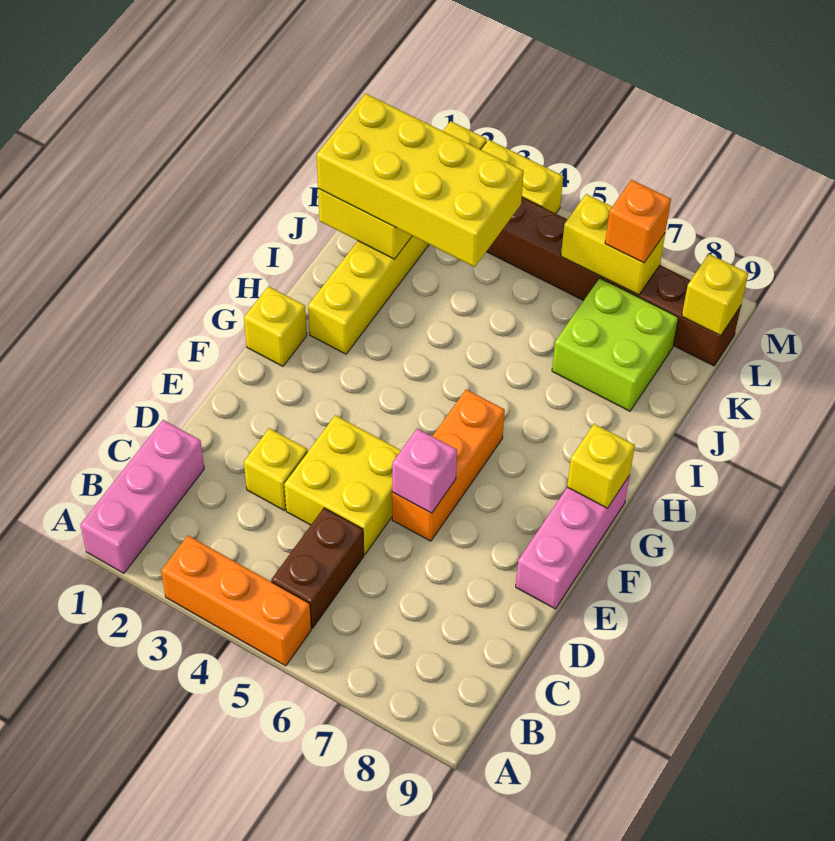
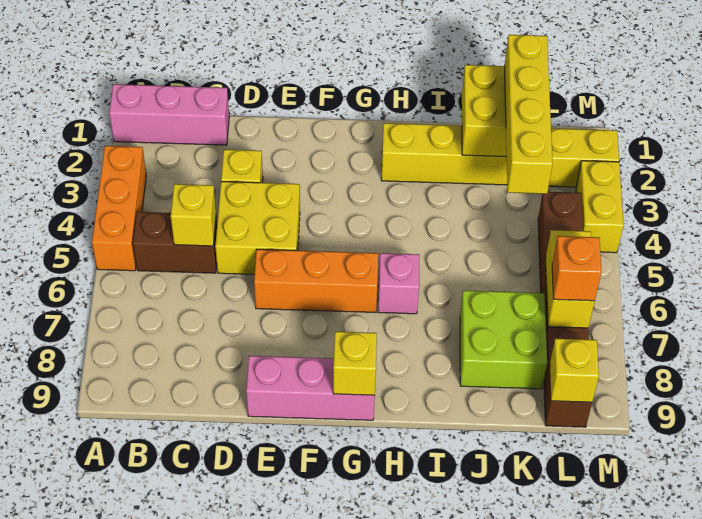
pink 1x1 brick [392,429,457,513] -> pink 1x1 brick moved to [378,253,420,314]
yellow 1x1 brick [244,286,307,366] -> yellow 1x1 brick moved to [171,184,216,246]
yellow 2x4 brick [317,94,524,267] -> yellow 1x4 brick [505,35,553,194]

